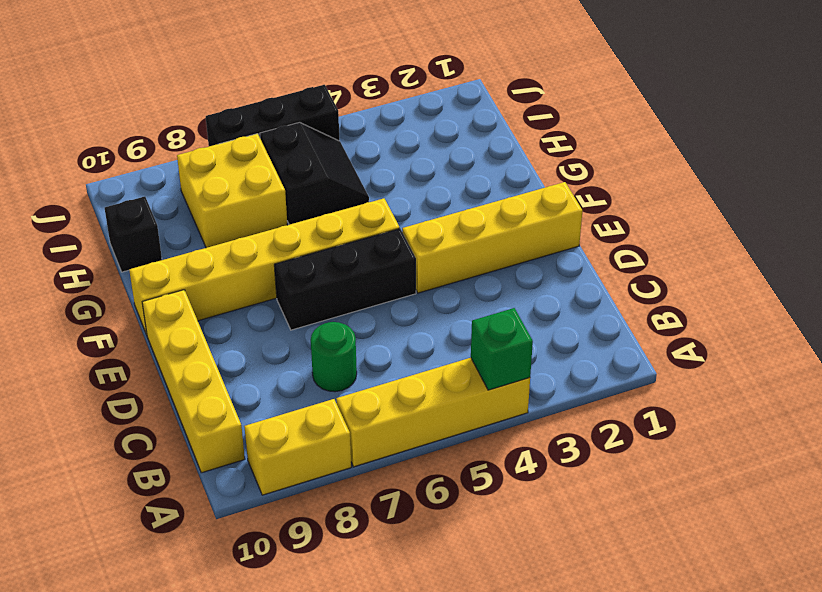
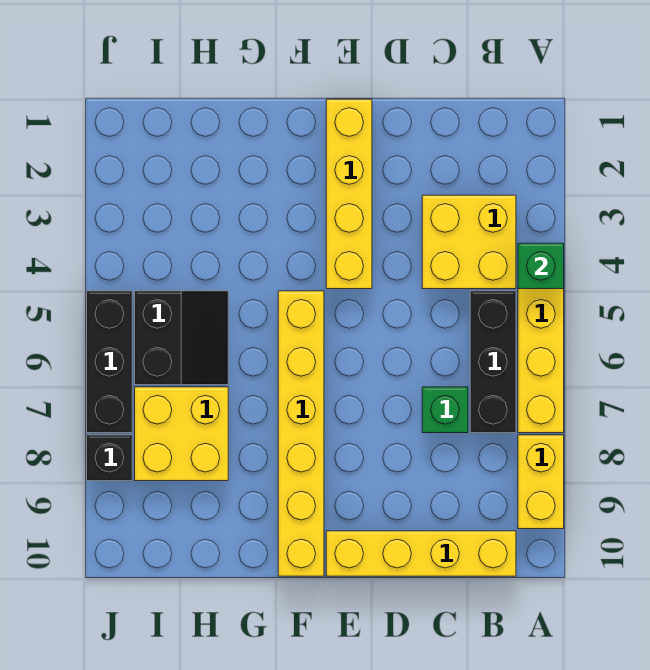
none -> yellow 2x2 brick [422,195,516,289]
green 1x1 round brick [311,322,357,392] -> green 1x1 brick [422,387,468,433]
black 1x3 brick [274,229,416,330] -> black 1x3 brick moved to [470,291,516,433]
black 2x2 slope [260,122,369,225] -> black 2x2 slope turned to [135,291,228,385]
black 1x1 brick [105,197,162,272] -> black 1x1 brick moved to [87,435,132,481]

